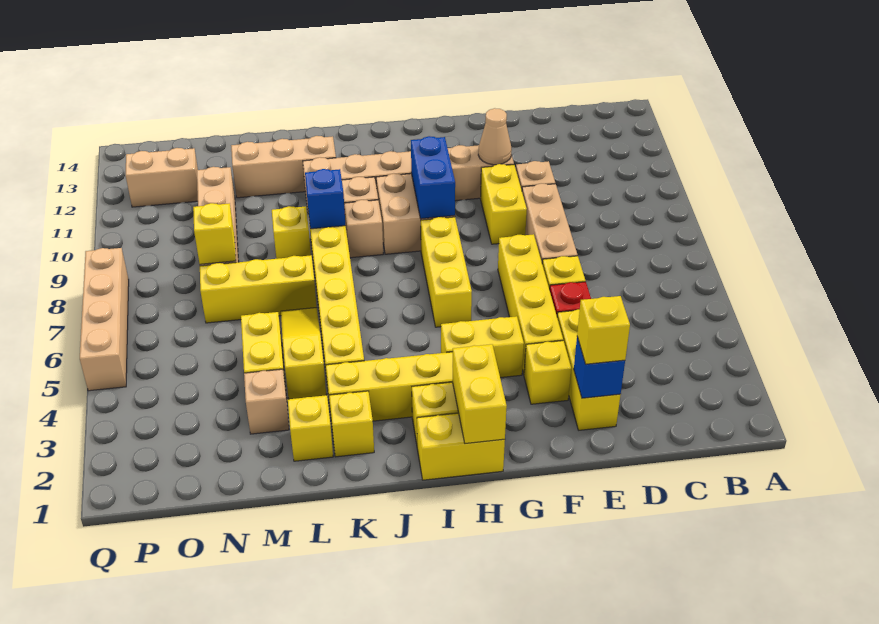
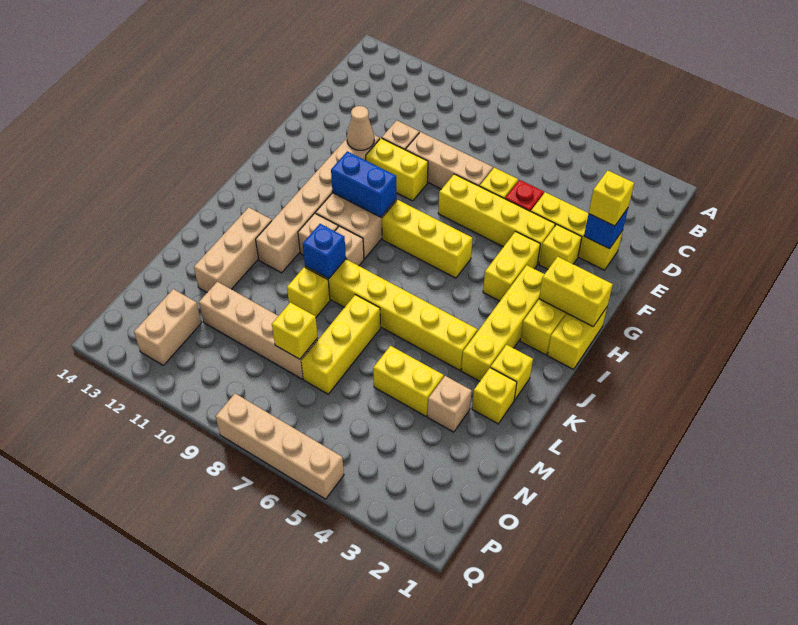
yellow 1x3 slope [281,308,326,399] -> none

